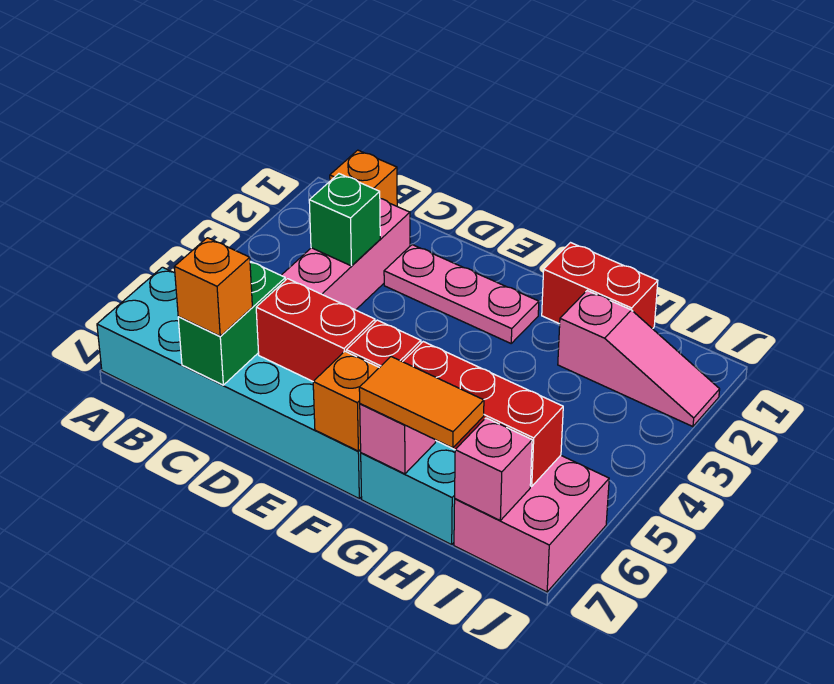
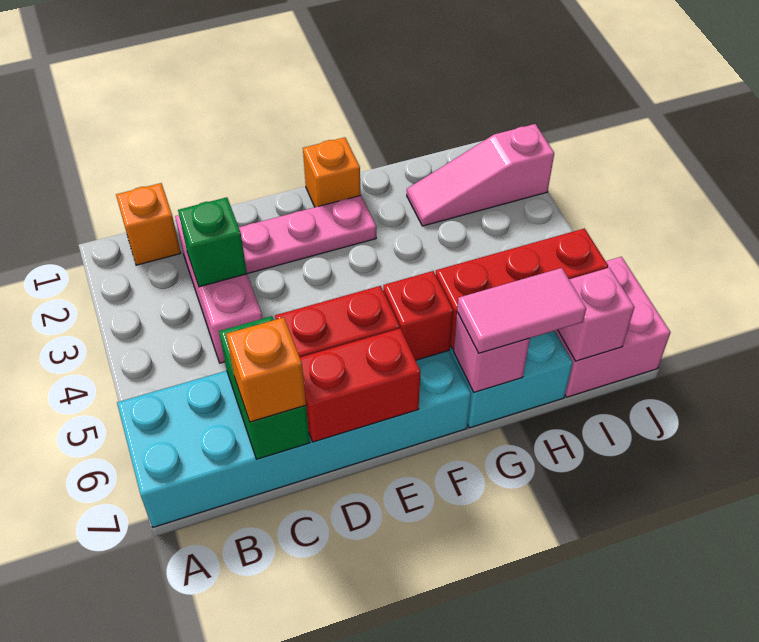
orange 1x1 brick [313,351,379,451] -> orange 1x1 brick moved to [303,137,360,207]
red 1x2 brick [542,243,658,329] -> red 1x2 brick moved to [300,328,421,442]
orange 1x2 tile [359,357,484,448] -> pink 1x2 tile [457,268,586,353]
pink 1x3 slope [558,291,720,427] -> pink 1x3 slope turned to [407,124,554,226]

